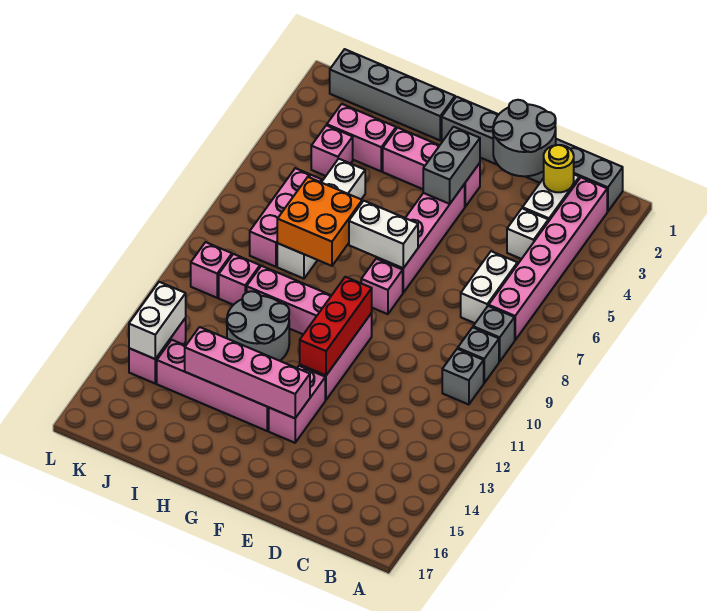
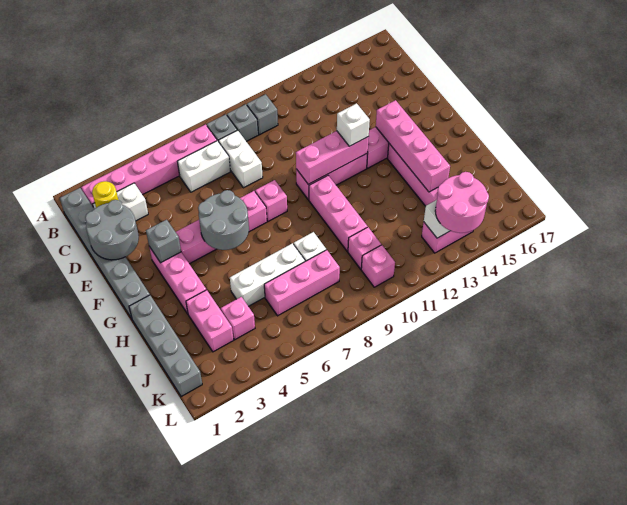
white 1x1 brick [507,208,548,259] -> white 1x1 brick moved to [337,103,370,146]
grey 1x2 brick [423,127,480,204] -> grey 1x1 brick [146,220,181,263]
white 1x2 brick [349,201,418,268] -> white 1x2 brick moved to [219,130,263,188]
red 1x3 brick [300,277,372,375] -> pink 1x3 brick [296,131,369,184]
orange 2x2 brick [277,177,362,266] -> none
grey 2x2 round brick [227,291,289,361] -> grey 2x2 round brick moved to [198,190,249,250]
none -> pink 2x2 round brick [435,172,489,233]

